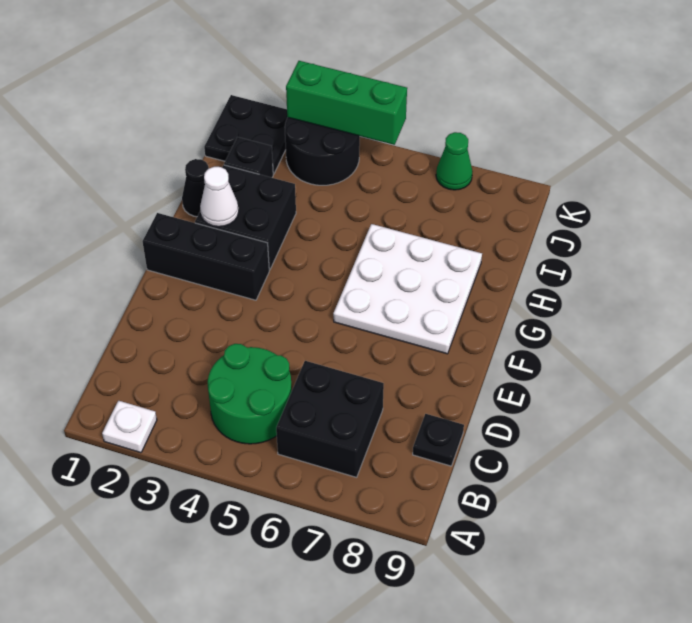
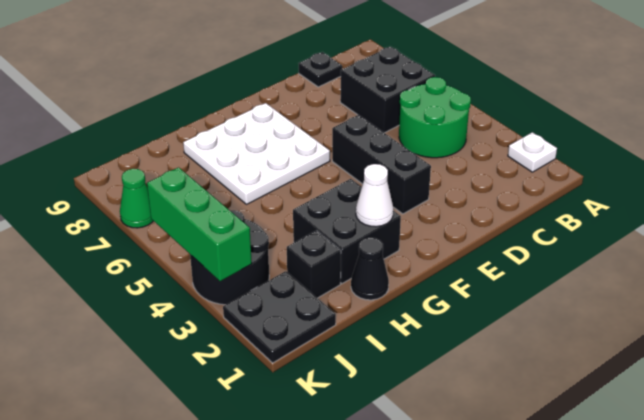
black 1x3 brick [143,213,269,300] -> black 1x3 brick moved to [332,115,431,214]

